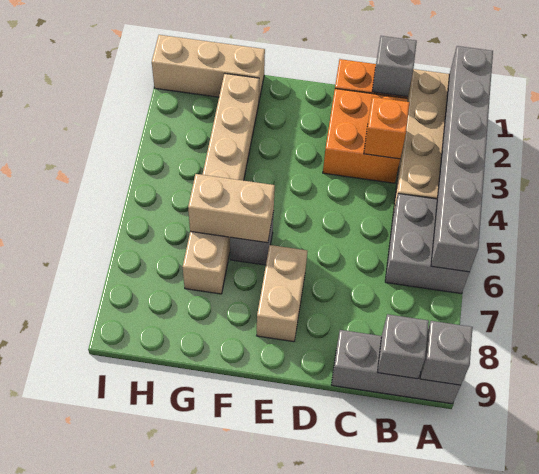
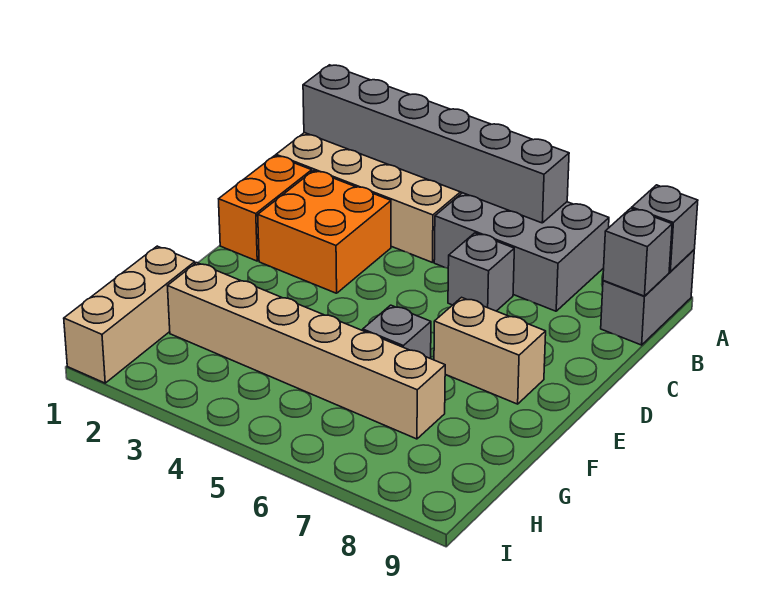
grey 2x2 brick [385,194,470,294] -> grey 2x3 brick [434,193,609,311]
grey 1x3 brick [332,330,461,404] -> grey 1x2 brick [601,250,694,345]
grey 1x1 brick [372,36,417,97] -> grey 1x1 brick moved to [448,233,514,311]
orange 1x1 brick [364,97,410,159] -> none
tan 1x2 brick [188,174,275,243] -> none

